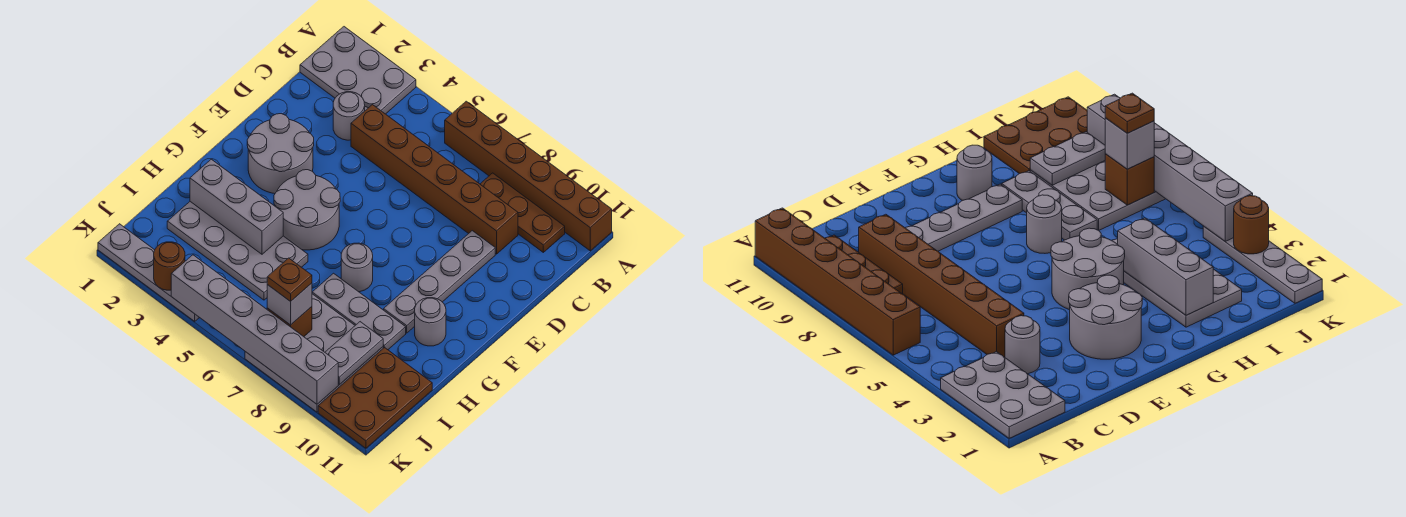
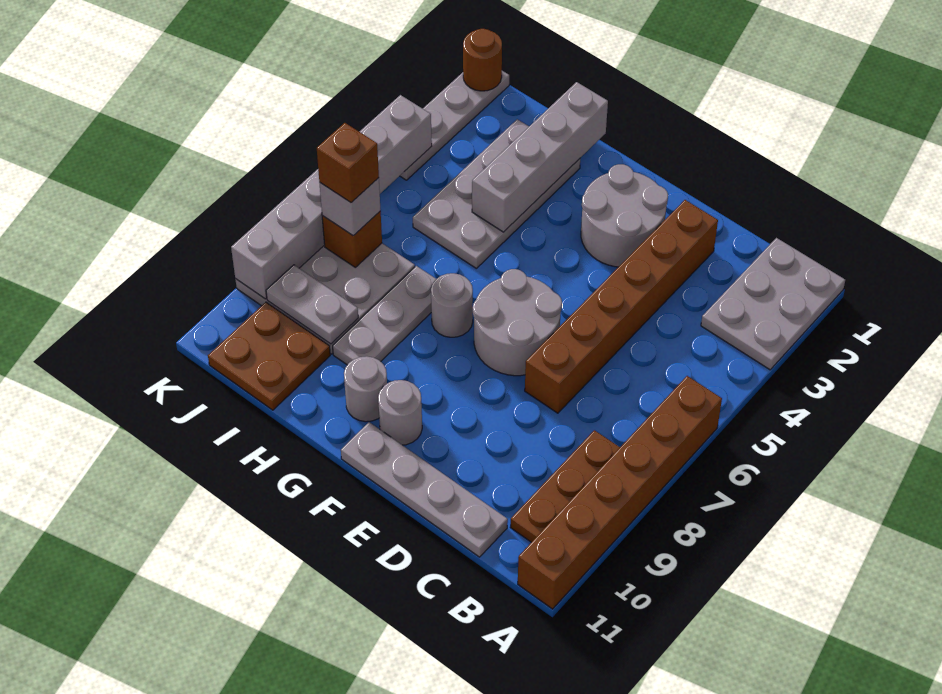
grey 1x1 round brick [333,92,365,140] -> grey 1x1 round brick moved to [378,380,422,445]
brown 1x6 brick [351,105,518,254] -> brown 1x6 brick moved to [525,200,718,413]
grey 1x4 plate [384,231,495,333] -> grey 1x4 plate moved to [341,422,508,557]
grey 2x2 round brick [274,170,340,250] -> grey 2x2 round brick moved to [473,269,562,376]
grey 1x3 brick [190,159,283,254] -> grey 1x4 brick [472,82,608,232]
brown 2x3 plate [318,347,432,448] -> brown 2x2 plate [208,302,330,410]
brown 1x1 plate [267,258,312,302] -> brown 1x1 brick [317,123,379,202]
brown 1x1 round brick [154,242,185,290] -> brown 1x1 round brick moved to [463,29,502,91]

